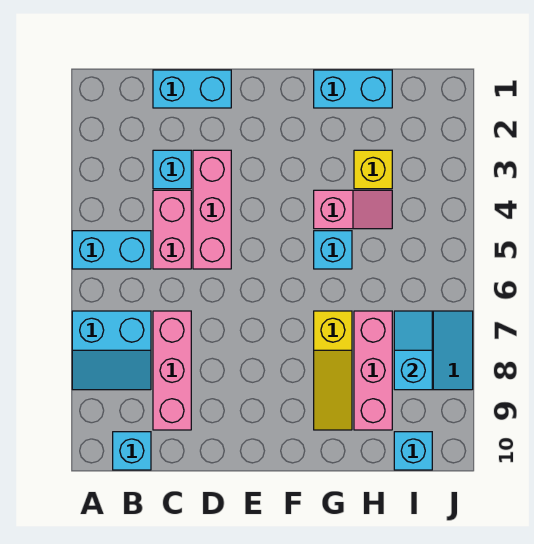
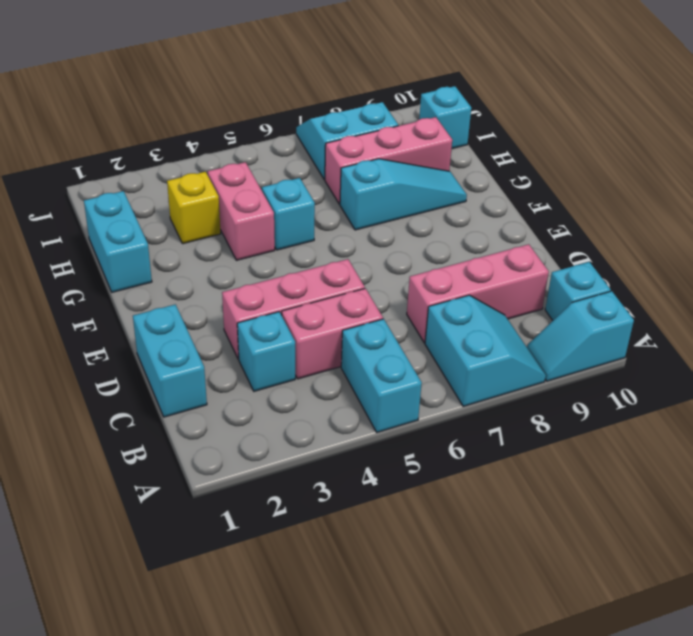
pink 1x2 slope [314,190,392,229] -> pink 1x2 brick [208,162,275,260]
yellow 1x3 slope [314,311,352,430] -> cyan 1x3 slope [340,159,467,230]
cyan 1x2 slope [394,311,432,390] -> cyan 1x2 slope moved to [527,291,634,381]

